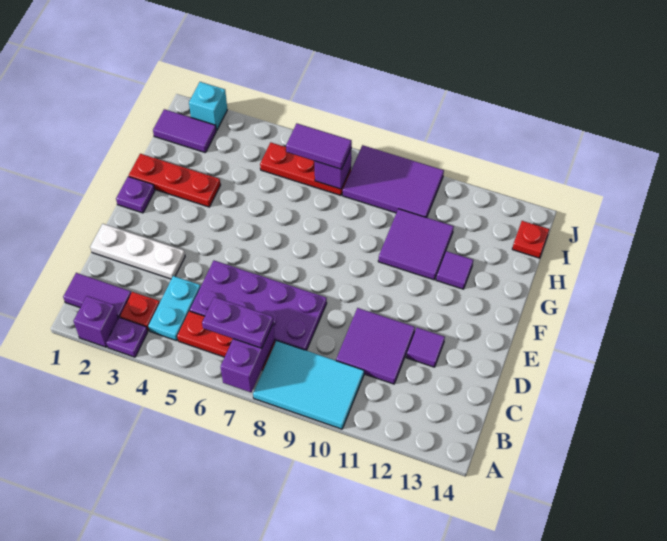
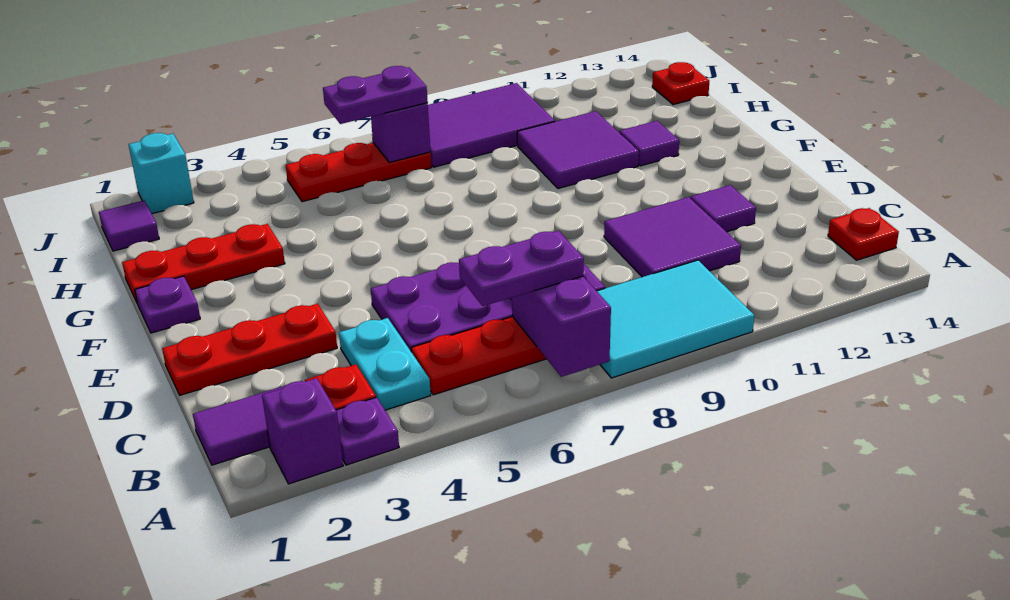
none -> red 1x1 plate [828,208,899,260]
white 1x3 plate [90,224,185,279] -> red 1x3 plate [162,304,337,395]
purple 1x2 tile [153,109,216,153] -> purple 1x1 tile [99,201,159,251]
purple 1x2 tile [286,124,352,169] -> purple 1x2 plate [323,66,428,124]

